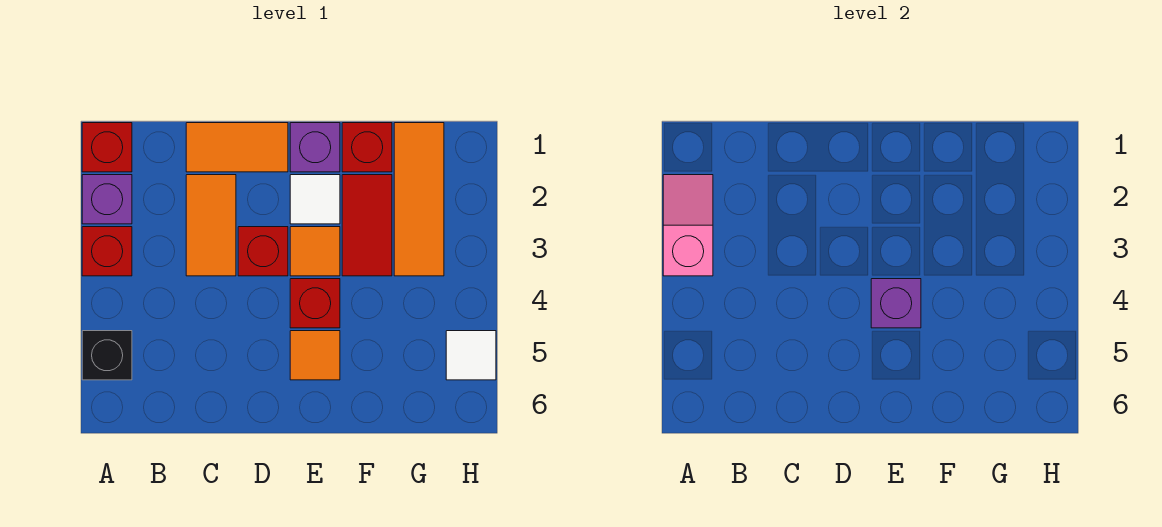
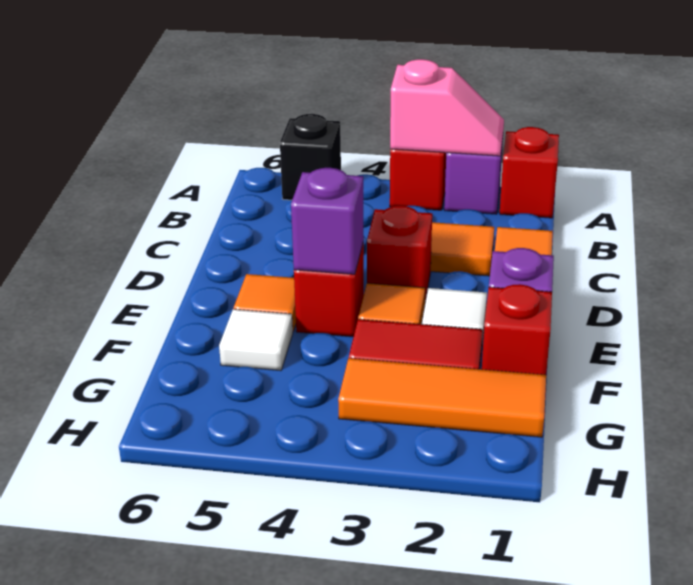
white 1x1 tile [446,331,496,380] -> white 1x1 tile moved to [219,309,293,371]

